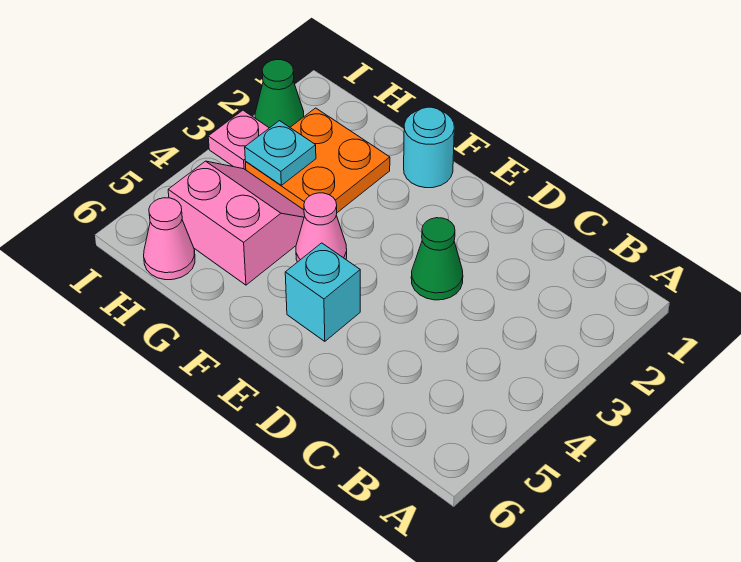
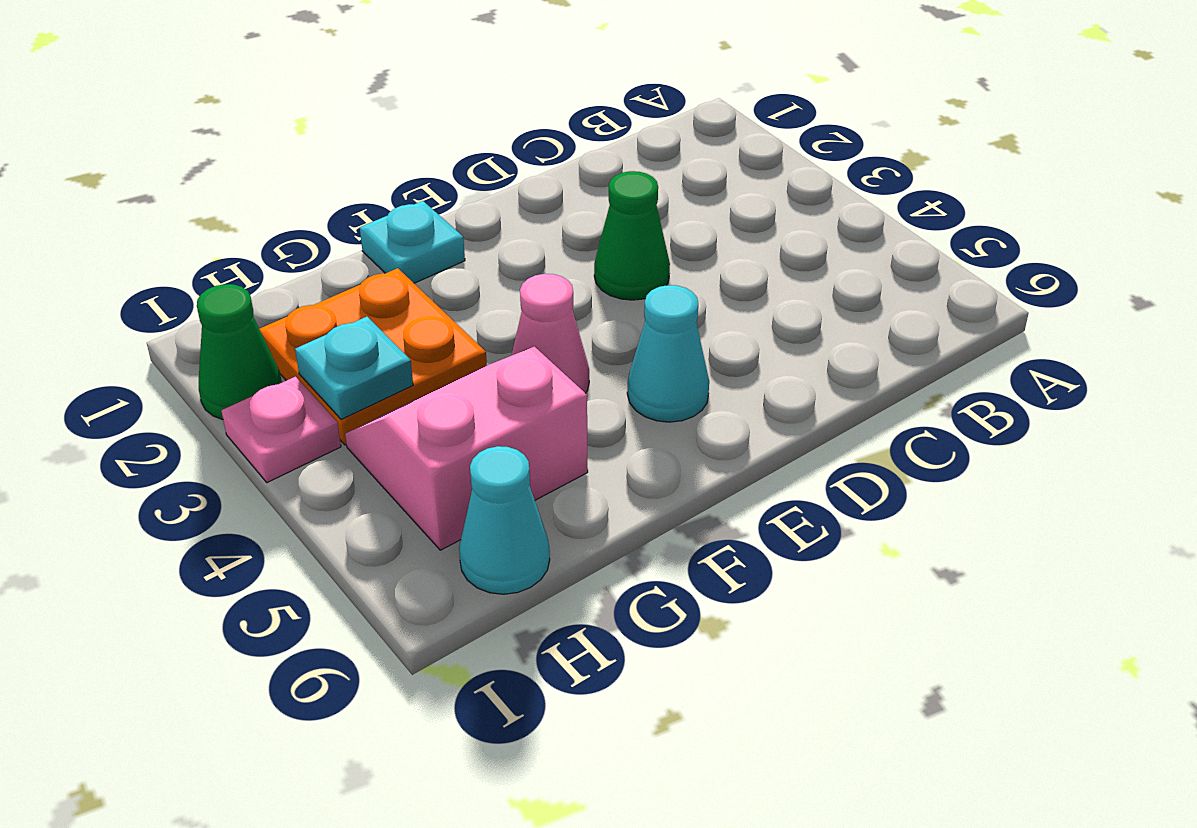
cyan 1x1 brick [285,243,360,341] -> cyan 1x1 cone [627,285,709,422]
cyan 1x1 round brick [404,107,454,188] -> cyan 1x1 plate [360,201,465,283]
pink 1x1 cone [144,198,195,280] -> cyan 1x1 cone [459,446,550,594]

